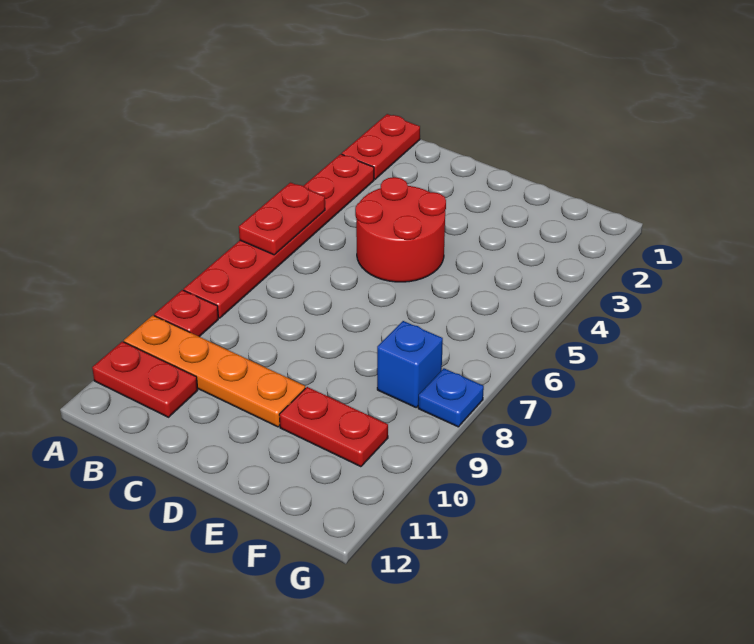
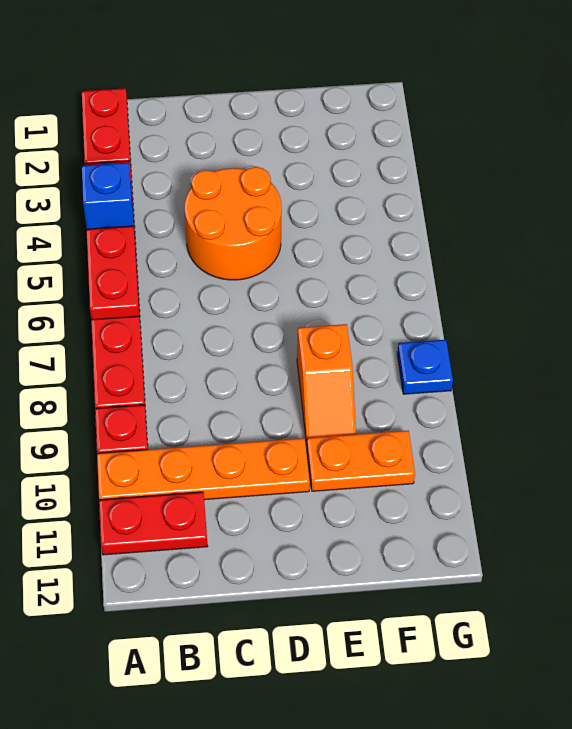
red 2x2 round brick [355,177,446,282] -> orange 2x2 round brick [185,167,282,280]
none -> orange 1x2 slope [297,324,356,445]
red 1x2 plate [279,387,388,467] -> orange 1x2 plate [307,430,415,491]
blue 1x1 brick [377,321,443,407] -> blue 1x1 brick moved to [82,162,135,235]

